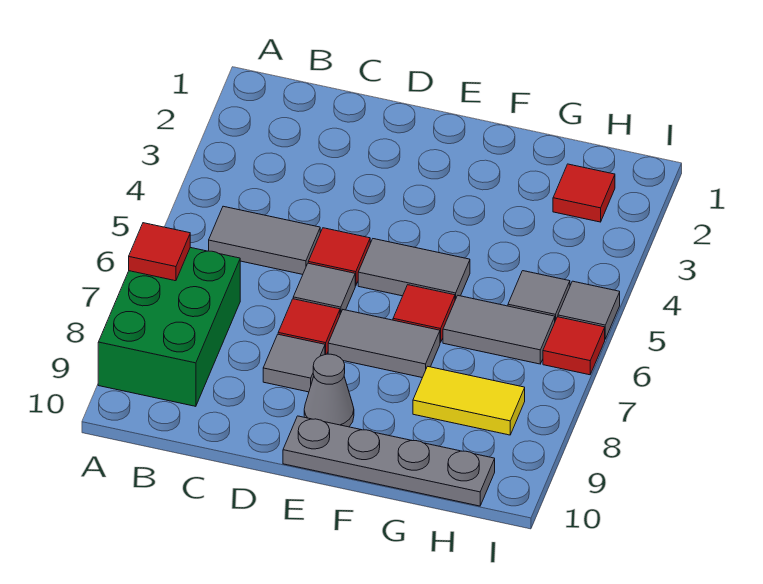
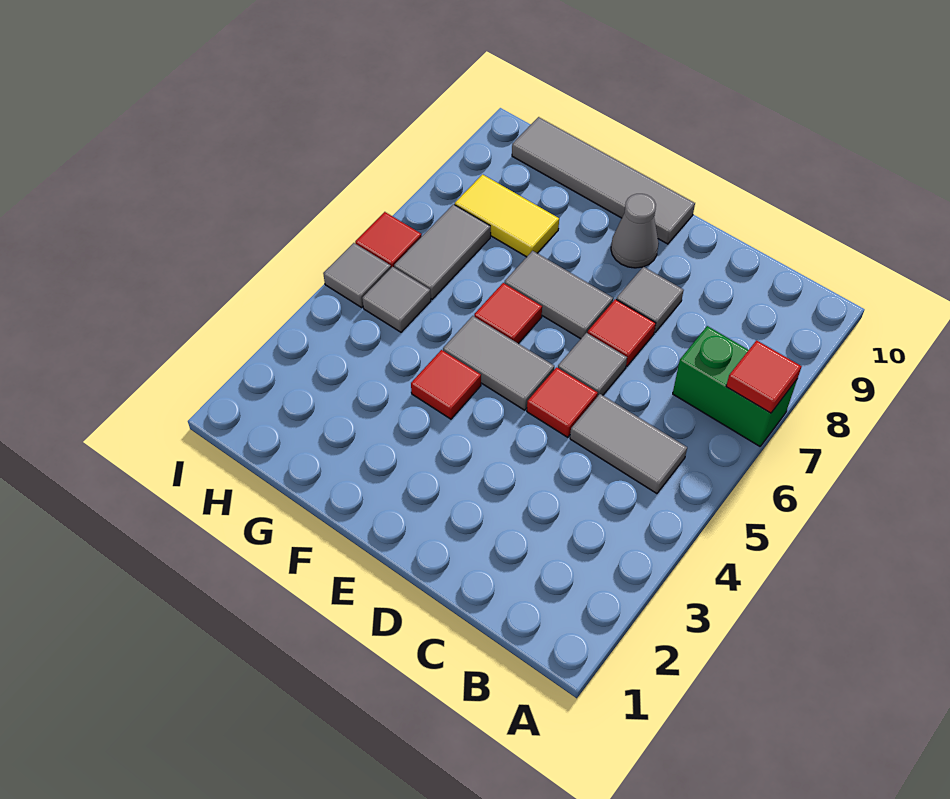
green 2x3 brick [98,248,240,406] -> green 1x2 brick [673,326,797,446]
grey 1x4 plate [283,416,495,506] -> grey 1x4 tile [512,117,695,244]
grey 1x2 tile [443,296,555,364] -> grey 1x2 tile turned to [394,204,491,299]
red 1x1 tile [553,164,615,222] -> red 1x1 tile moved to [411,350,481,419]

